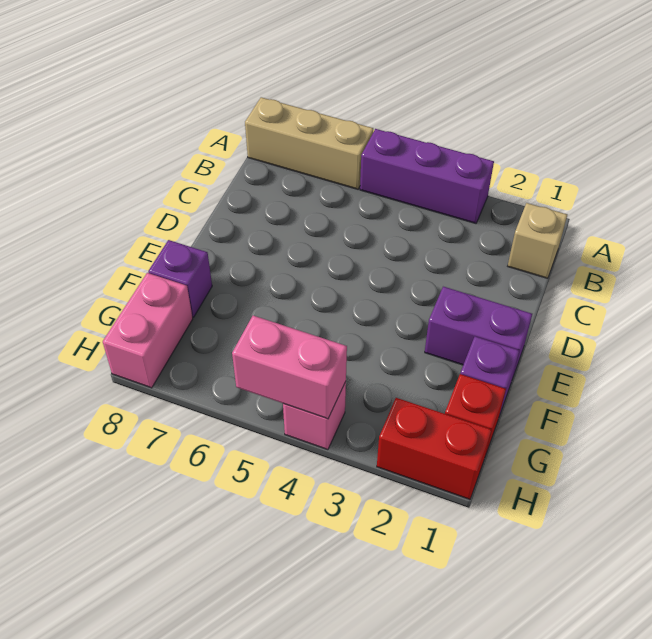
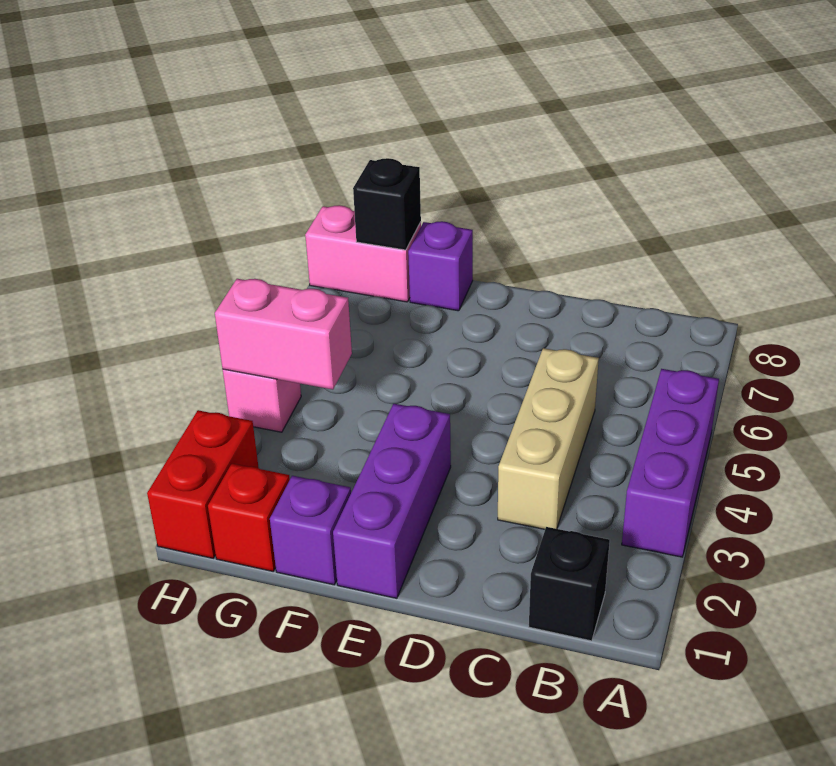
tan 1x3 brick [245,97,373,189] -> tan 1x3 brick moved to [498,348,599,529]
tan 1x1 brick [508,203,567,278] -> black 1x1 brick [529,527,610,641]
purple 1x2 brick [425,287,532,376] -> purple 1x3 brick [333,404,451,598]
none -> black 1x1 brick [353,158,421,250]
pink 1x2 brick [232,316,347,419] -> pink 1x2 brick turned to [215,279,352,390]

